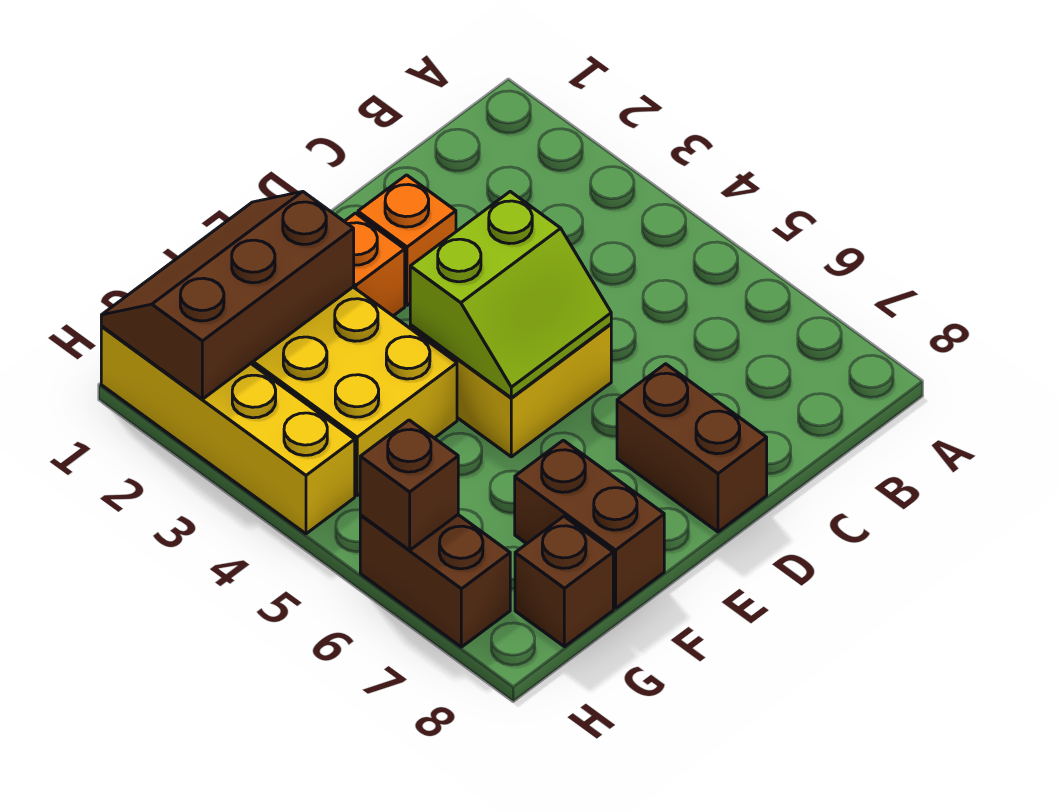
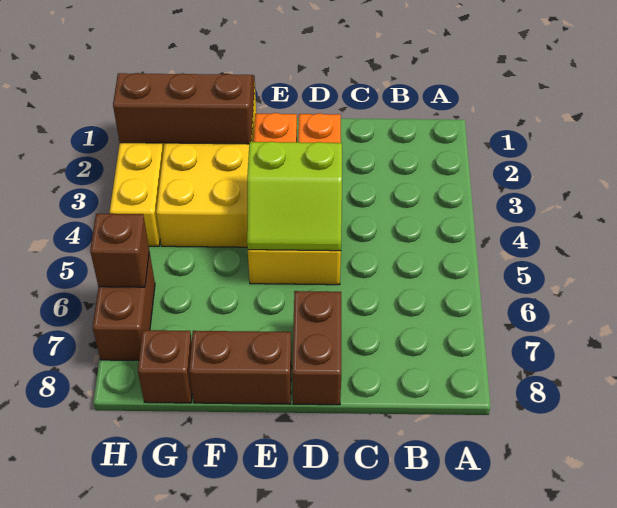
brown 1x2 brick [515,440,664,608] -> brown 1x2 brick turned to [189,331,292,404]

